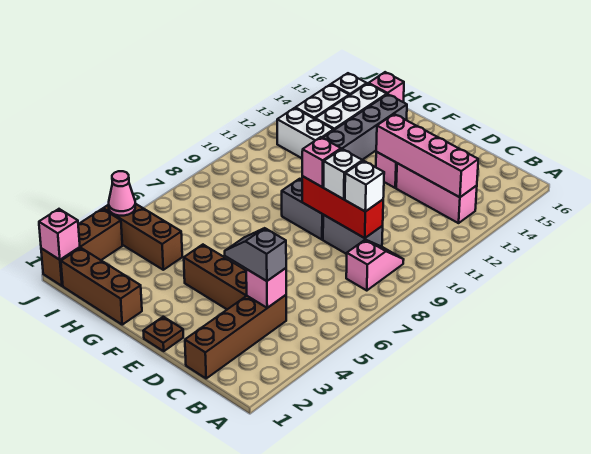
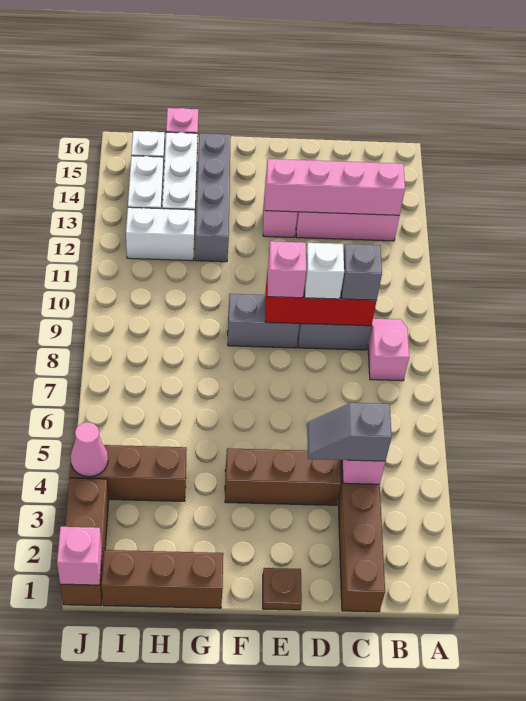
white 1x1 brick [345,161,384,212] -> grey 1x1 brick [341,244,382,300]

